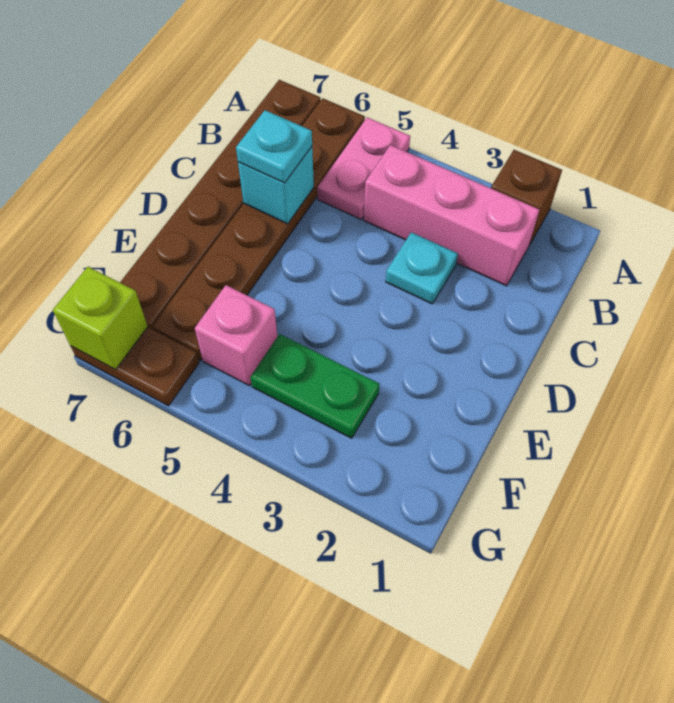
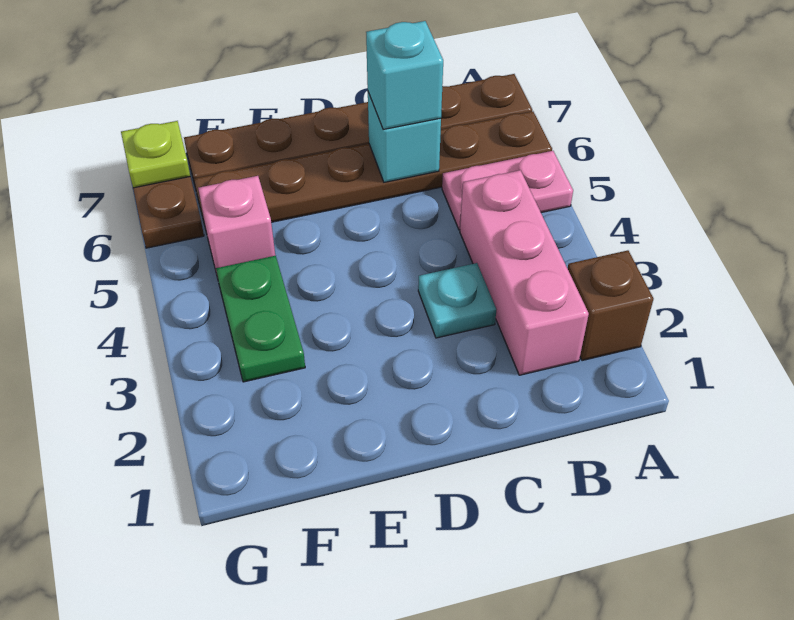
cyan 1x1 plate [236,110,312,183] -> cyan 1x1 brick [366,21,443,130]
lime 1x1 brick [53,267,148,370] -> lime 1x1 plate [121,121,190,188]

